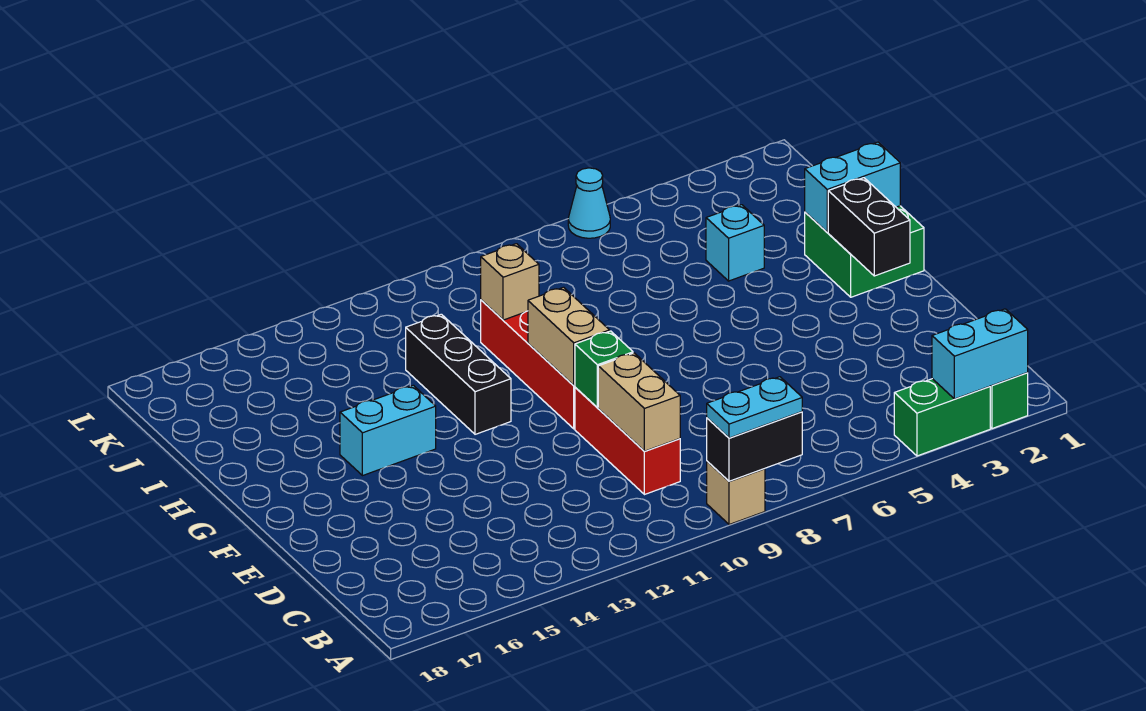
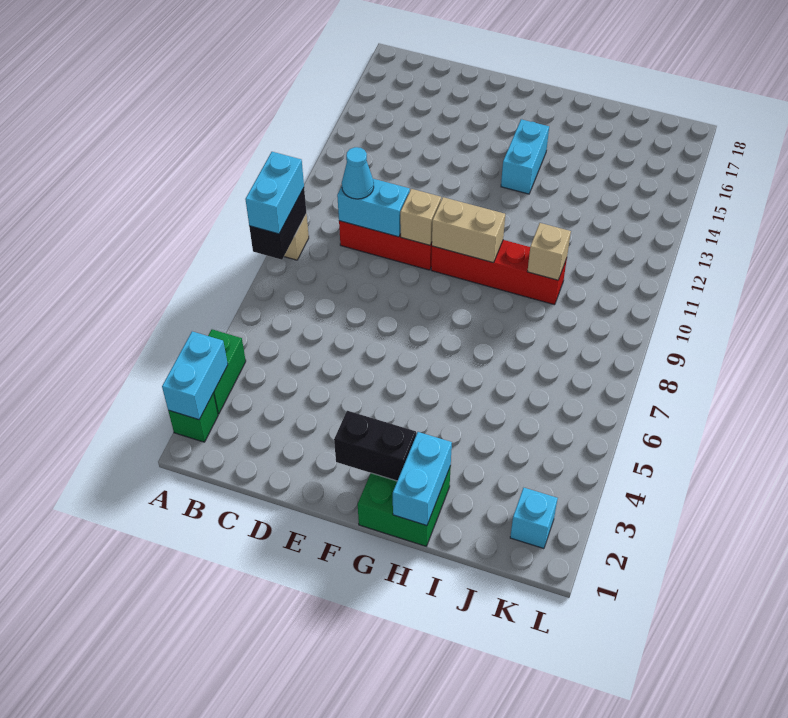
cyan 1x2 plate [707,377,802,438] -> cyan 1x2 brick [245,152,304,234]
tan 1x2 brick [598,353,680,451] -> cyan 1x2 brick [337,179,410,237]
green 1x1 brick [575,331,633,407] -> tan 1x1 brick [400,189,441,245]
black 1x3 brick [406,314,511,434] -> none
cyan 1x1 brick [706,205,764,281] -> cyan 1x1 brick moved to [510,488,558,549]
cyan 1x1 cone [568,168,610,238] -> cyan 1x1 cone moved to [342,147,374,199]

